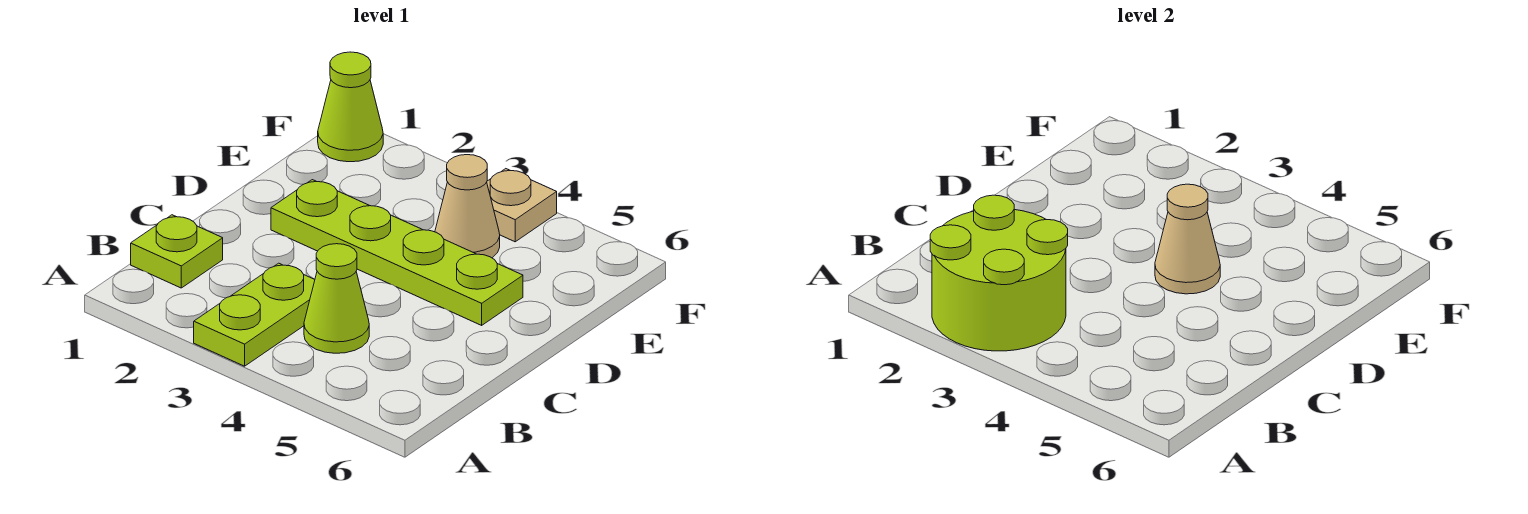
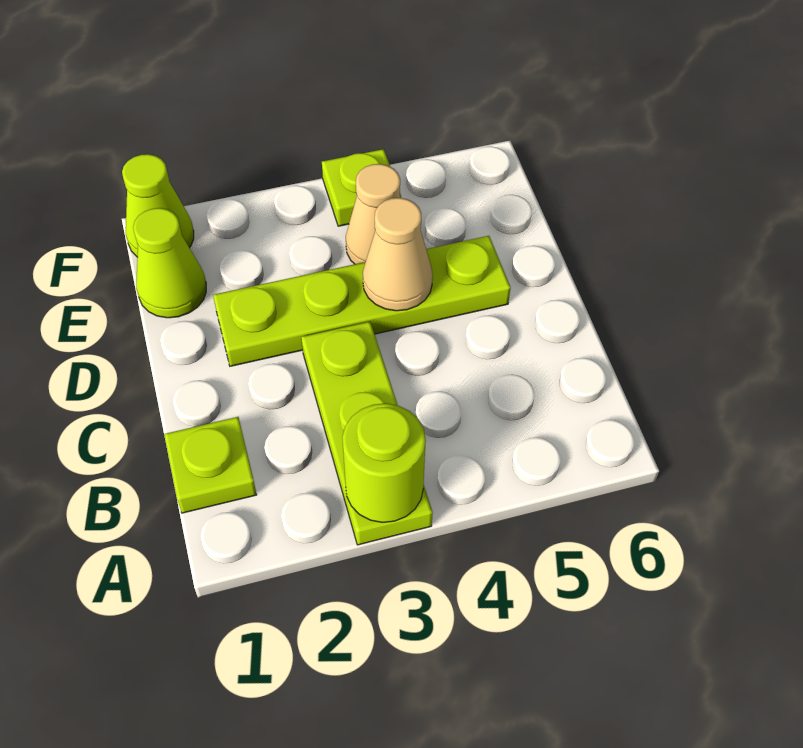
lime 2x2 round brick [930,195,1068,351] -> lime 1x1 round brick [342,403,426,522]
lime 1x2 plate [194,263,315,366] -> lime 1x3 plate [301,322,433,545]
lime 1x1 cone [304,244,369,353] -> lime 1x1 cone moved to [133,208,206,318]
tan 1x1 plate [487,169,557,242] -> lime 1x1 plate [322,149,401,226]

